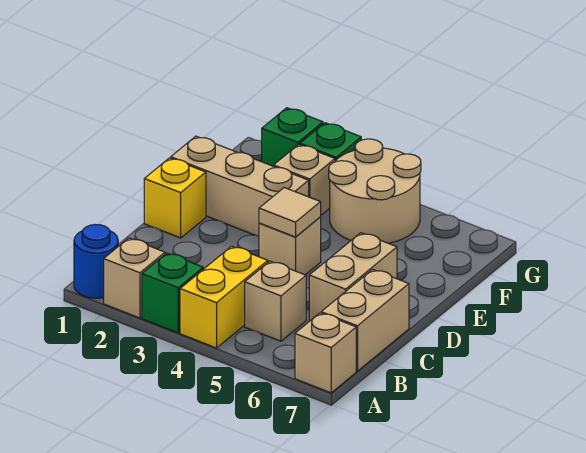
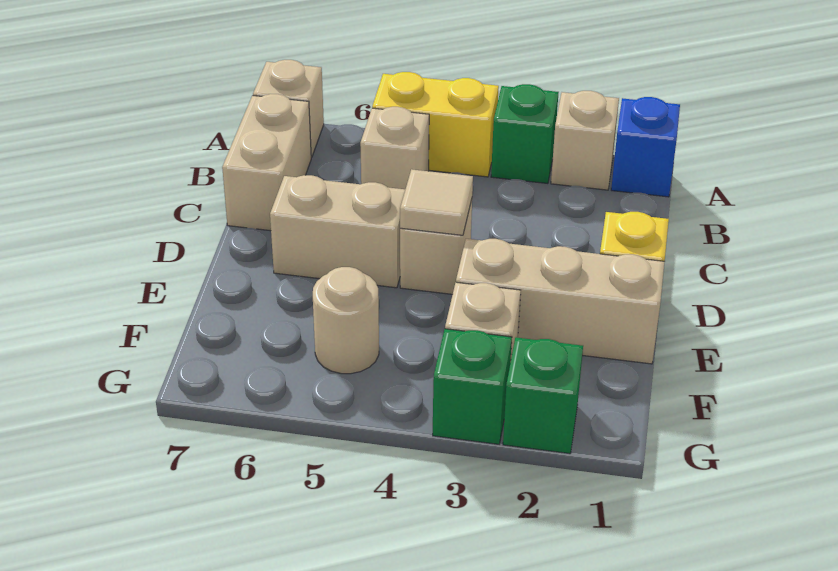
blue 1x1 round brick [74,225,118,298] -> blue 1x1 brick [611,97,680,197]
yellow 1x2 brick [180,246,268,348] -> yellow 1x2 brick turned to [372,72,499,177]
tan 1x2 brick [309,233,397,321] -> tan 1x2 brick turned to [270,175,405,288]
tan 2x2 round brick [329,139,421,243] -> tan 1x1 round brick [313,267,379,374]

